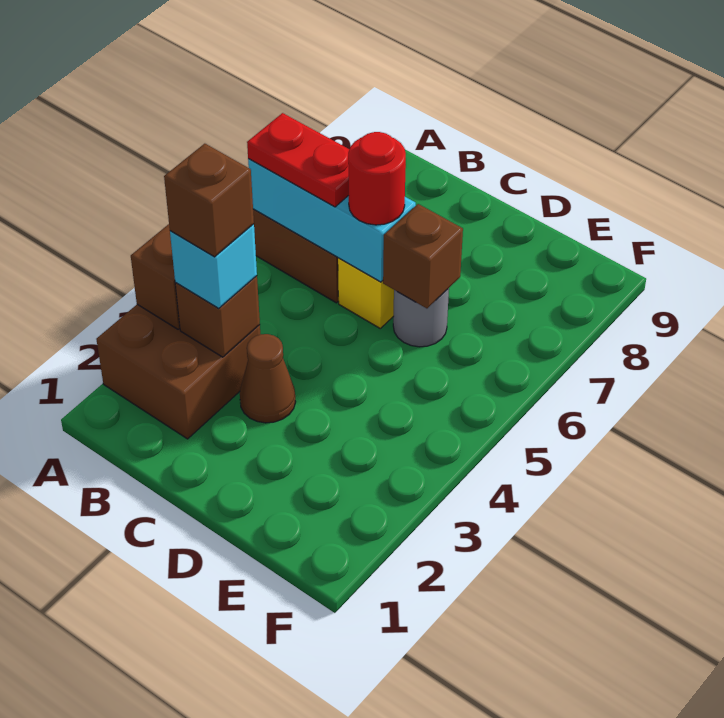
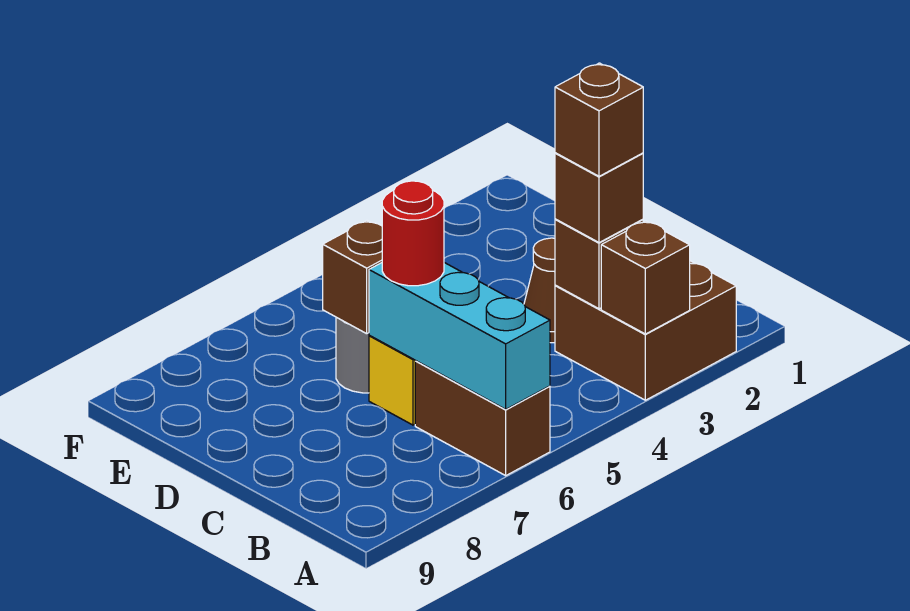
red 1x2 plate [247,113,349,207] -> none
cyan 1x1 brick [170,224,257,308] -> brown 1x1 brick [555,153,643,243]

